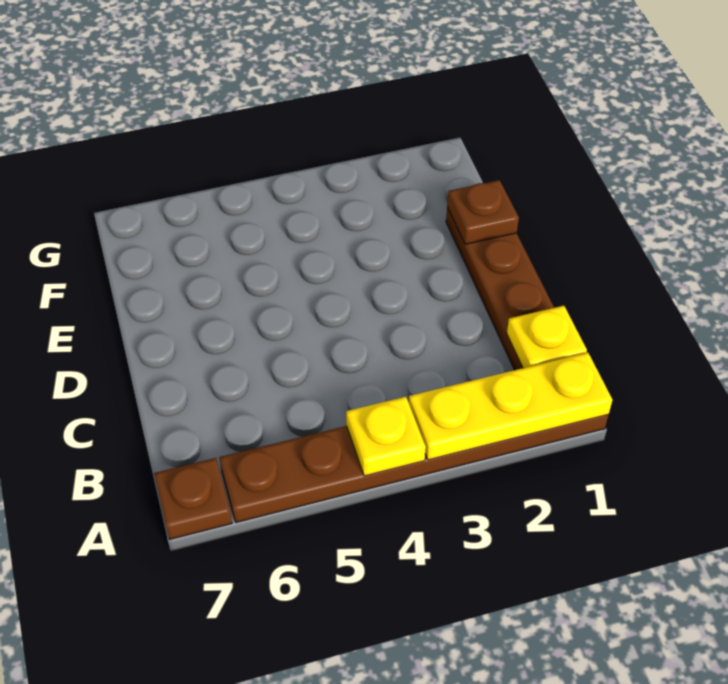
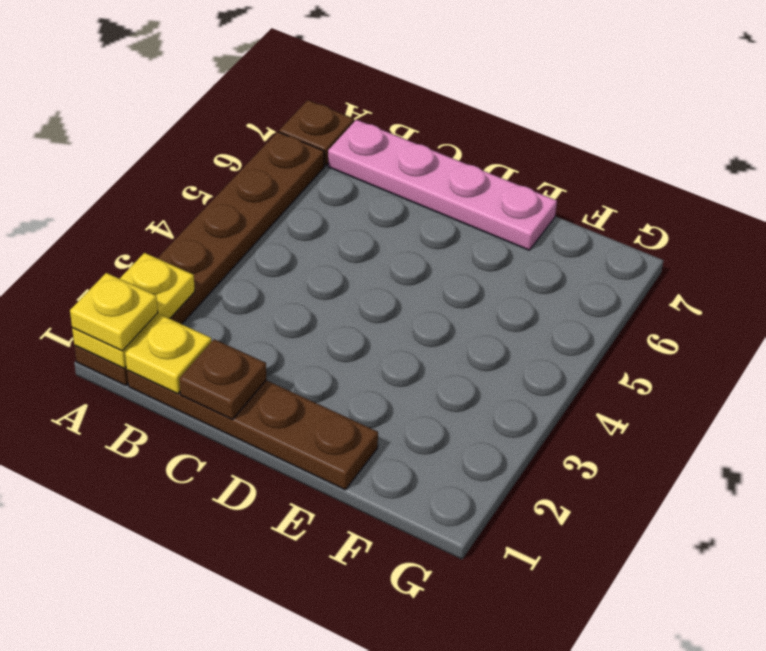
yellow 1x3 plate [409,353,612,460] -> yellow 1x2 plate [72,253,195,368]
yellow 1x1 plate [346,397,426,476] -> yellow 1x1 plate moved to [70,273,158,351]
none -> pink 1x4 plate [328,120,557,250]
brown 1x1 plate [447,180,519,244] -> brown 1x1 plate moved to [179,339,266,419]

